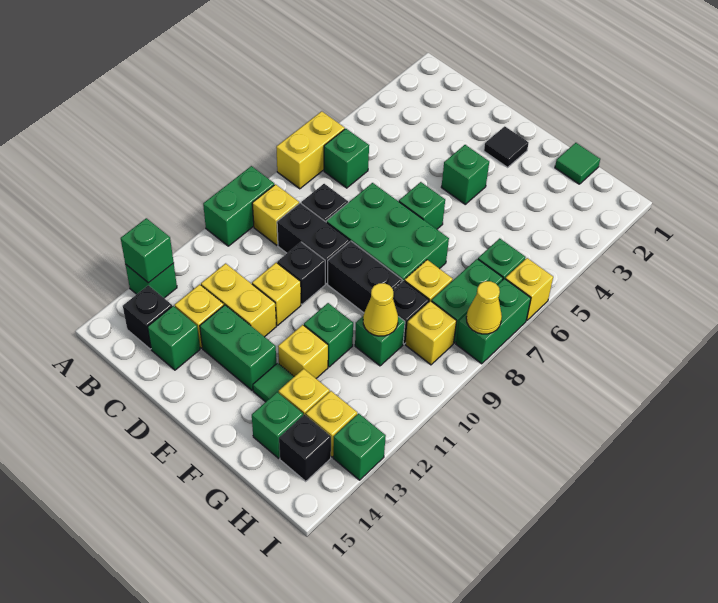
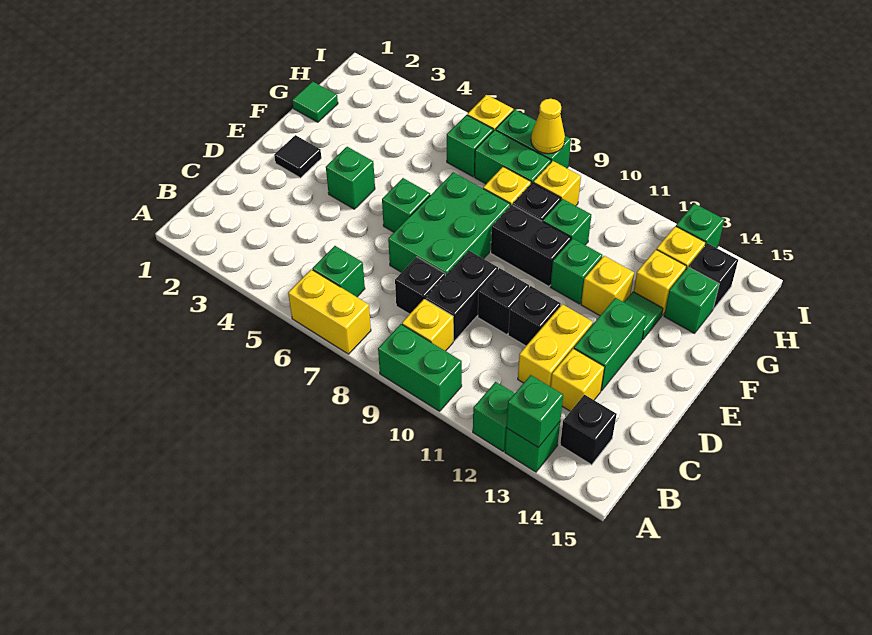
green 1x1 brick [148,306,200,370] -> green 1x1 brick moved to [473,382,515,451]
yellow 1x1 brick [252,263,301,325] -> black 1x1 brick [508,286,561,346]
black 1x2 brick [328,241,402,313] -> black 1x2 brick turned to [491,205,571,286]
yellow 1x1 cone [363,283,398,336] -> none

